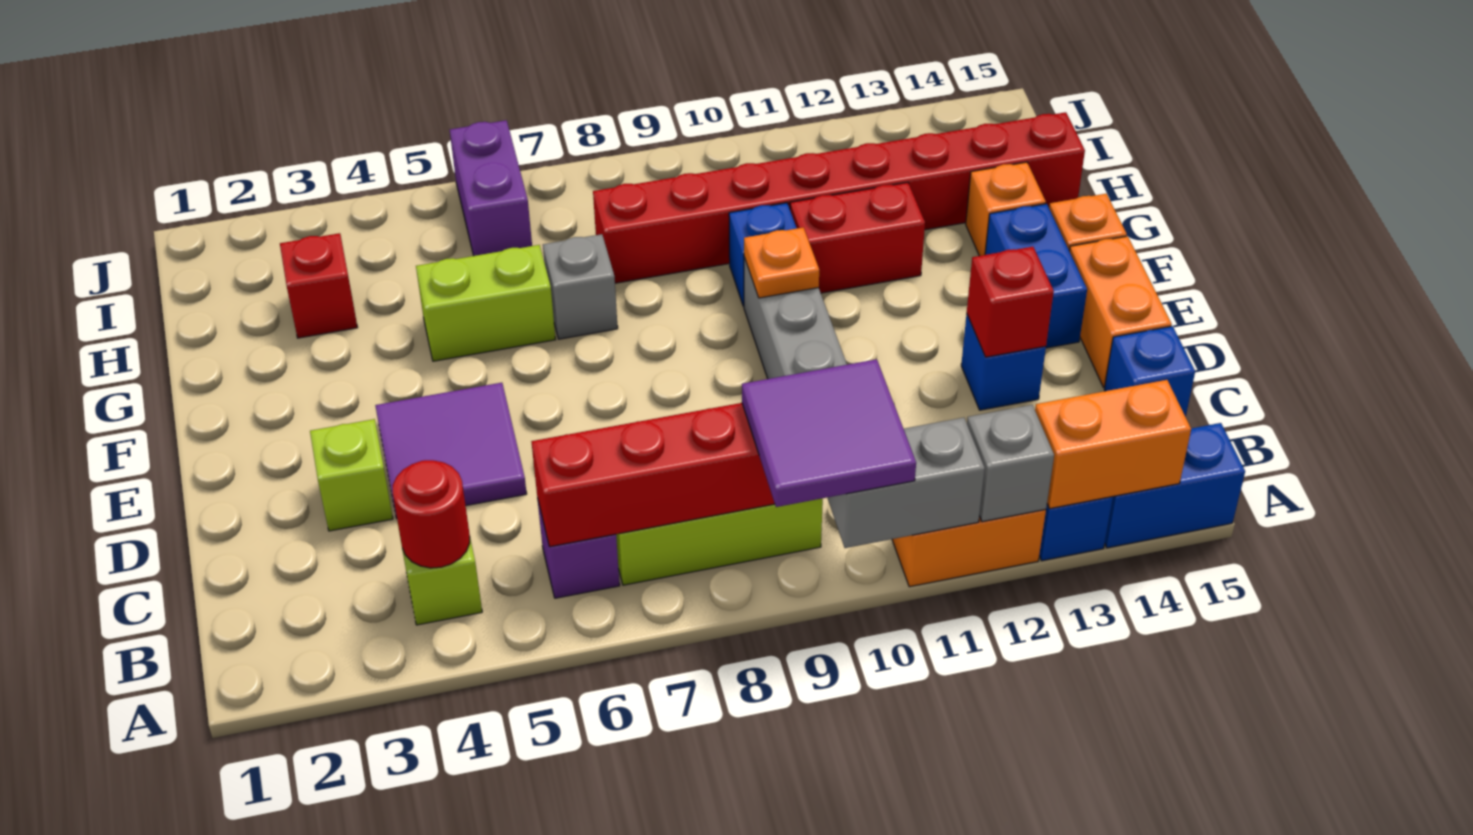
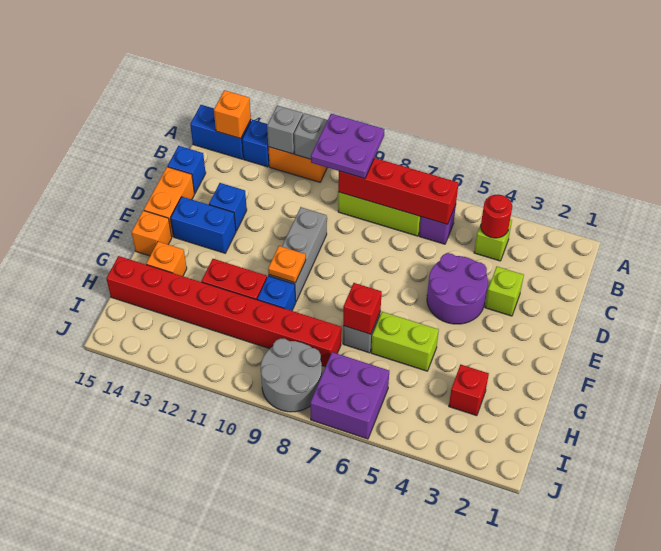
purple 2x2 tile [742,359,916,507] -> purple 2x2 plate [311,114,384,179]
orange 1x2 brick [1035,380,1191,509] -> orange 1x1 brick [214,90,251,138]
purple 2x2 tile [375,383,527,518] -> purple 2x2 round brick [427,253,488,324]
red 1x1 brick [967,247,1054,357] -> red 1x1 brick moved to [343,283,382,334]
blue 1x2 brick [985,204,1087,348] -> blue 1x2 brick turned to [171,197,236,253]
purple 1x2 brick [450,120,532,256] -> purple 2x2 brick [310,352,389,439]
none -> grey 2x2 round brick [261,339,322,412]

